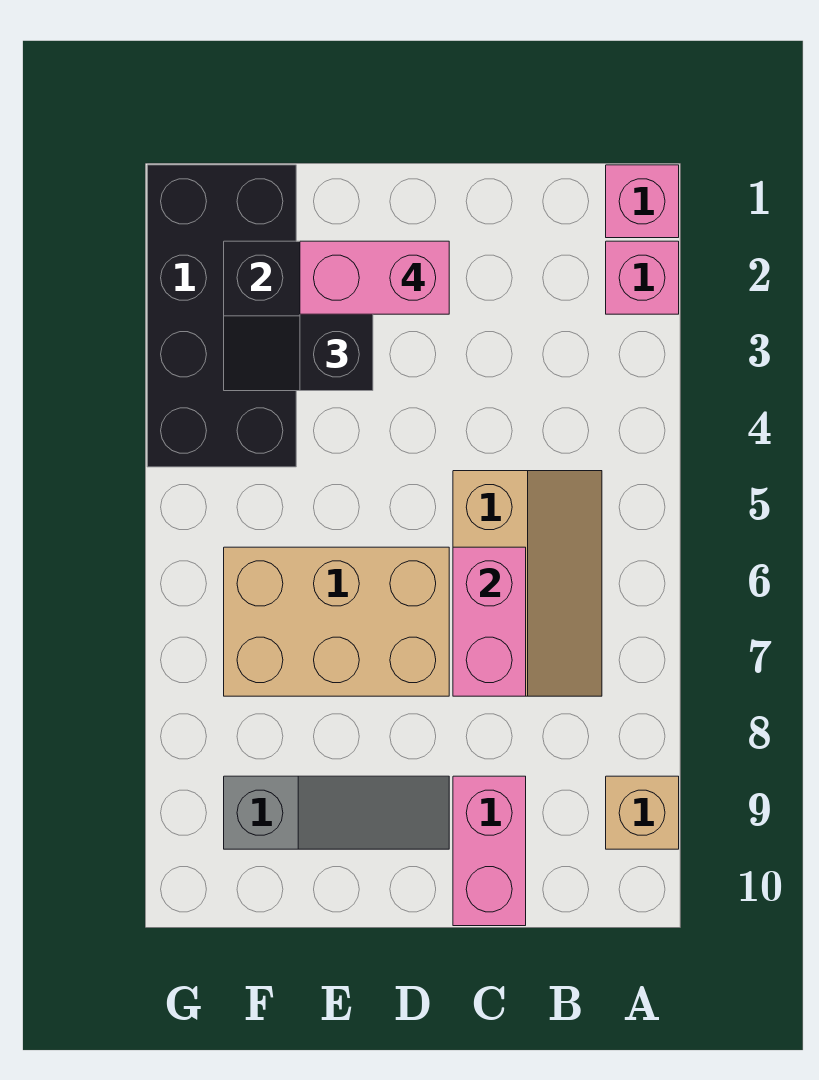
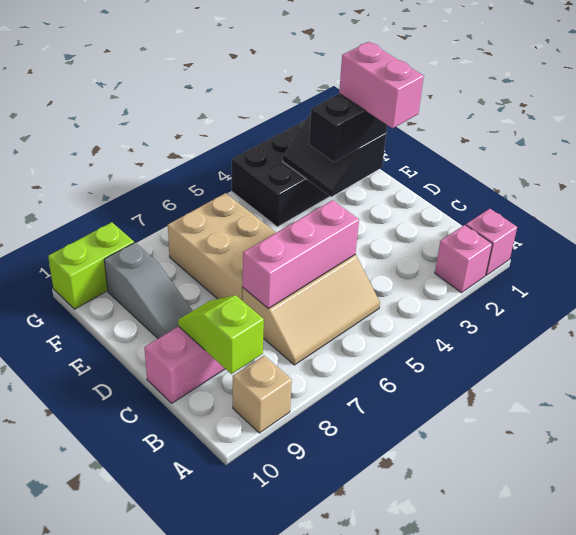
none -> lime 1x2 slope [178,295,264,374]
pink 1x2 brick [453,547,526,696] -> pink 1x3 brick [243,200,359,308]
none -> lime 1x2 brick [48,222,134,309]

